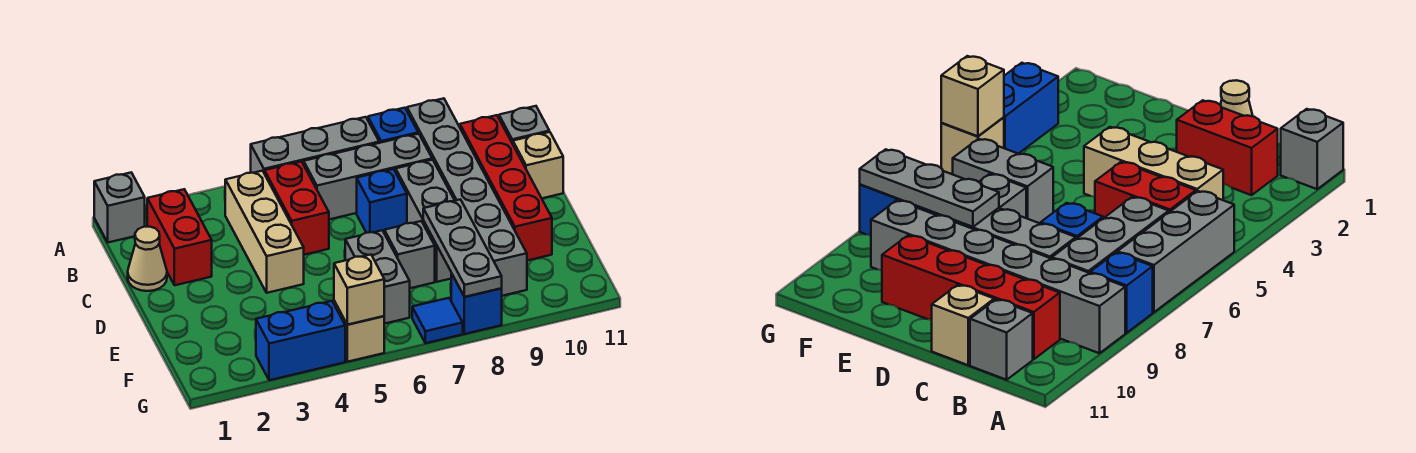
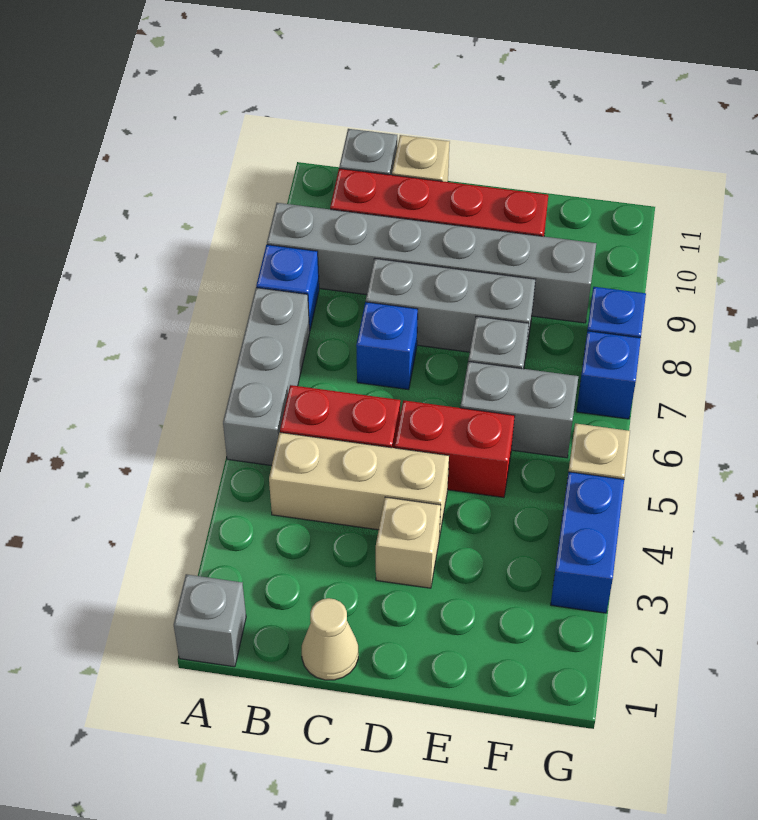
red 1x2 brick [147,189,212,285] -> red 1x2 brick moved to [395,400,515,498]
grey 1x3 brick [304,134,432,219] -> none
grey 1x3 plate [423,199,502,297] -> none
tan 1x1 brick [334,255,384,325] -> tan 1x1 brick moved to [376,497,441,588]
blue 1x1 tile [412,298,463,343] -> blue 1x1 brick [576,331,641,419]

